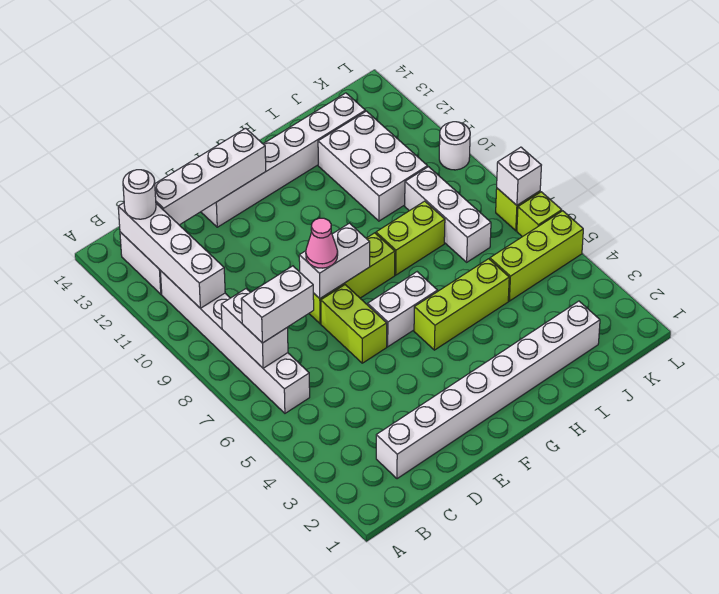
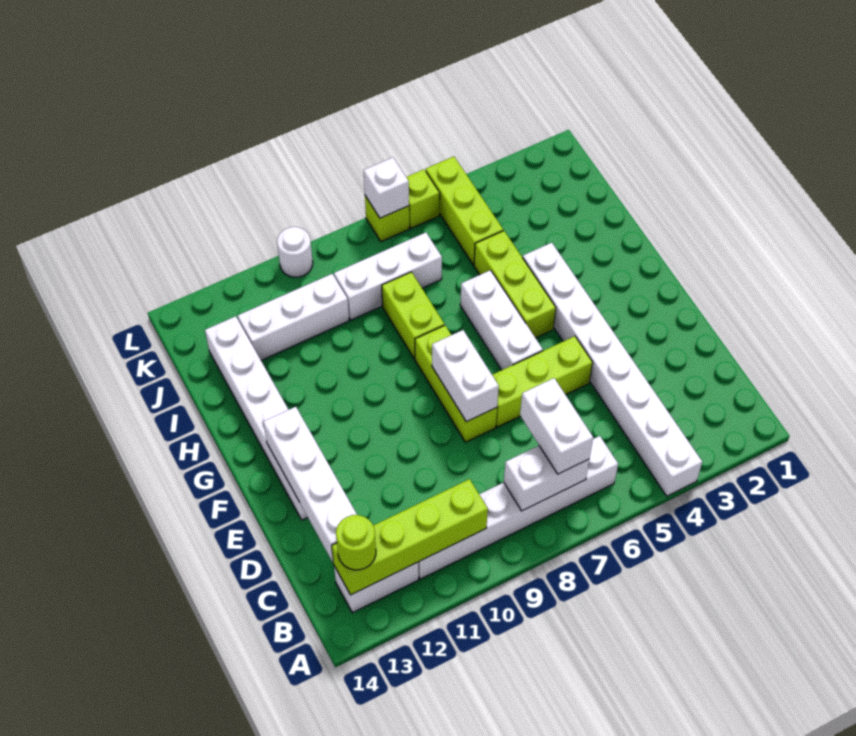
white 1x4 brick [118,203,225,308] -> lime 1x4 brick [332,479,488,595]
white 1x1 round brick [123,170,156,219] -> lime 1x1 round brick [336,515,376,570]
white 1x8 brick [376,301,600,479] -> white 1x8 brick moved to [523,243,702,496]
lime 1x2 brick [321,285,387,363] -> lime 1x3 brick [492,336,593,427]
pink 1x1 cone [306,218,338,268] -> none
white 1x2 brick [368,272,437,347] -> white 1x3 brick [460,270,543,370]
white 2x3 brick [318,111,428,221] -> white 1x3 brick [238,274,349,360]

